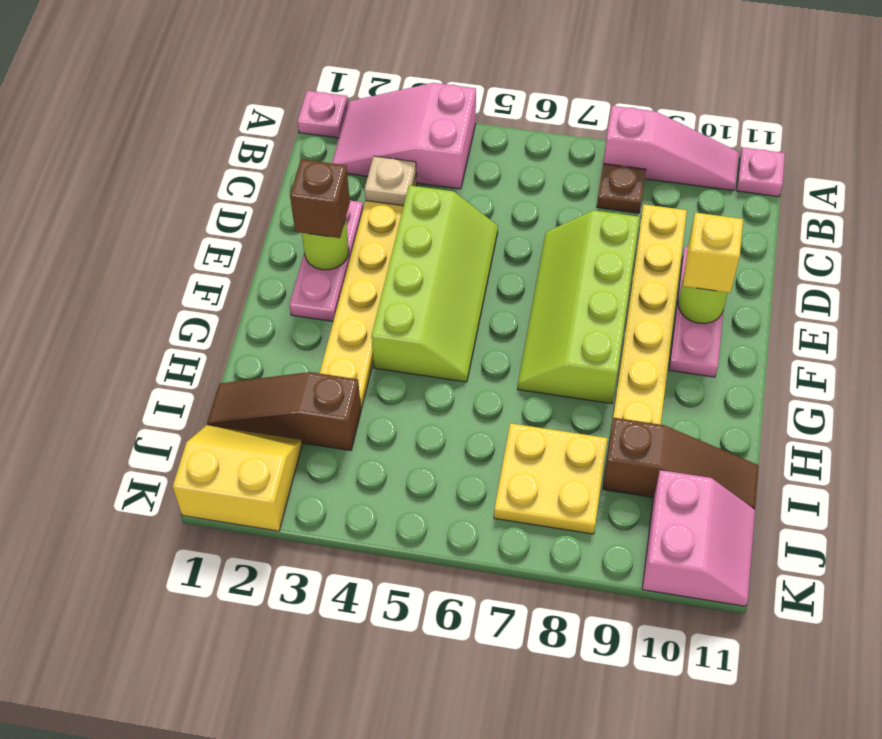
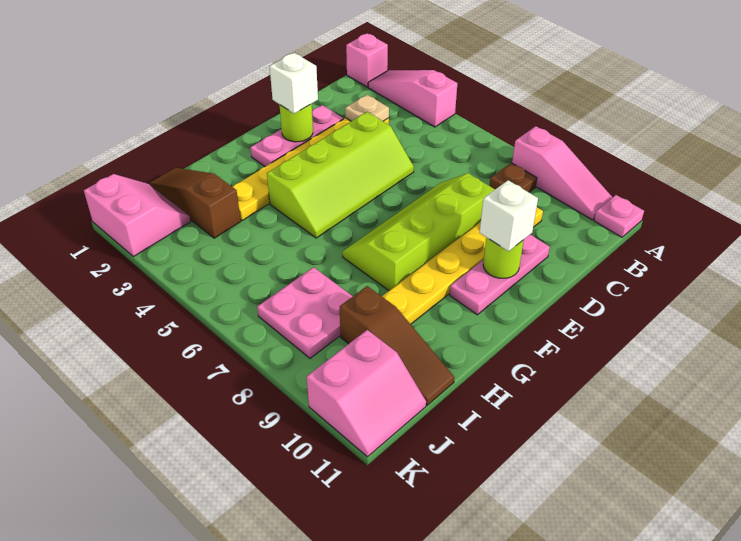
pink 1x1 plate [297,91,348,138] -> pink 1x1 brick [346,33,388,87]
pink 2x3 slope [332,83,476,189] -> pink 1x3 slope [368,70,457,127]
brown 1x1 brick [290,159,350,238] -> white 1x1 brick [270,53,318,114]
yellow 1x1 brick [683,213,743,293] -> white 1x1 brick [480,180,538,251]
yellow 2x2 plate [494,423,608,534] -> pink 2x2 plate [257,267,353,358]
yellow 2x2 slope [173,425,302,531] -> pink 2x2 slope [84,174,191,257]

